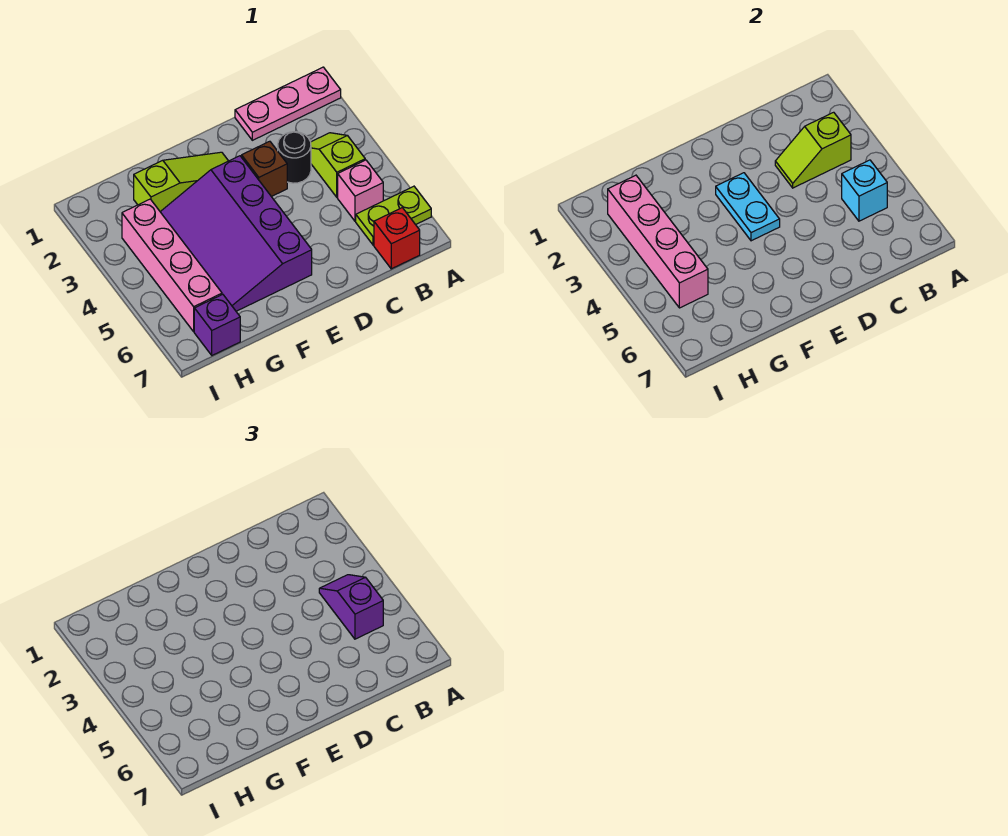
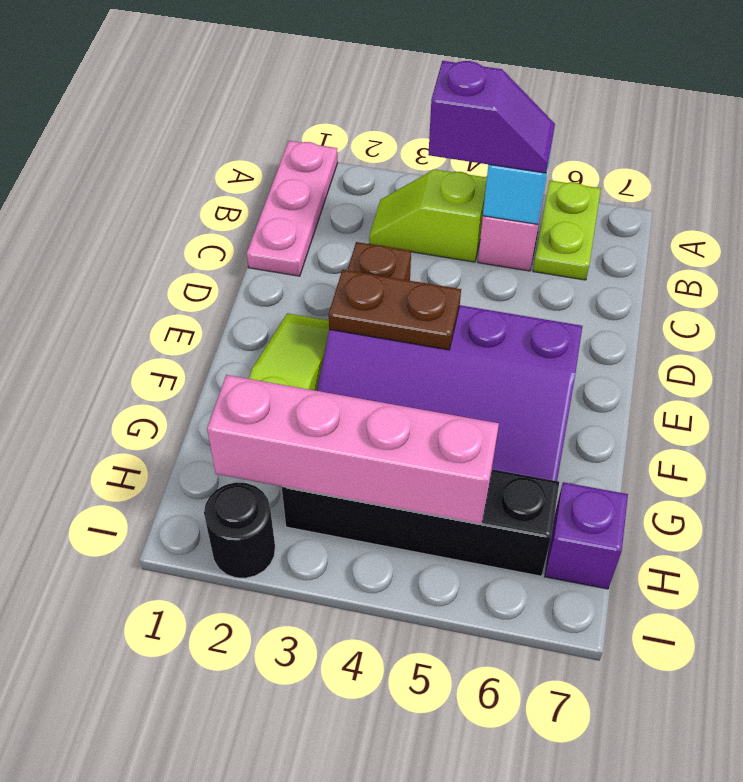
lime 1x2 slope [775,112,851,188] -> none
purple 1x2 slope [319,575,383,639] -> purple 1x2 slope turned to [428,61,555,173]
red 1x1 brick [374,208,420,269] -> none
black 1x1 round brick [278,132,311,183] -> black 1x1 round brick moved to [204,482,275,578]
cyan 1x2 plate [716,173,780,241] -> brown 1x2 plate [329,270,461,350]
pink 1x4 brick [122,199,222,332] -> black 1x4 brick [282,469,559,576]

